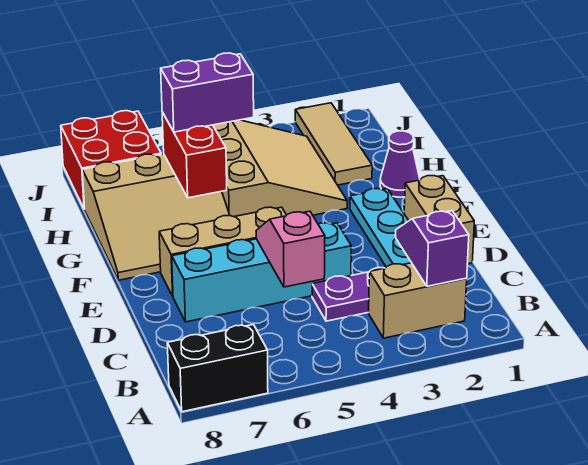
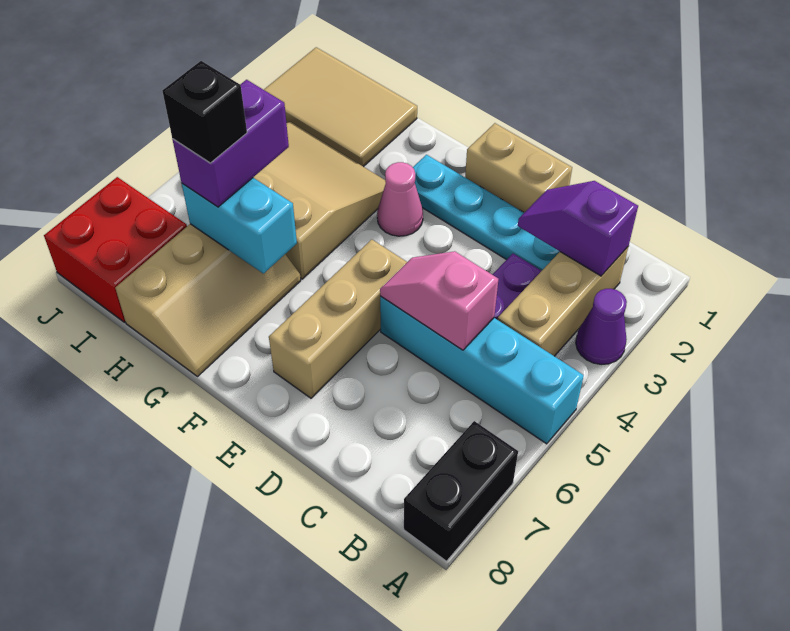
tan 1x2 brick [369,263,467,338] -> tan 1x3 brick [498,247,628,356]
cyan 1x4 brick [172,223,351,322] -> cyan 1x4 brick turned to [380,296,584,444]
none -> pink 1x1 cone [377,162,423,236]
tan 3x3 slope [82,154,230,280] -> tan 2x3 slope [115,224,301,376]
purple 1x1 cone [380,131,420,197] -> purple 1x1 cone moved to [576,289,627,364]
red 1x2 brick [162,112,227,198] -> cyan 1x2 brick [182,178,297,273]
tan 1x3 tile [295,103,372,185] -> tan 2x3 tile [264,47,417,167]
none -> black 1x1 brick [163,61,247,163]

